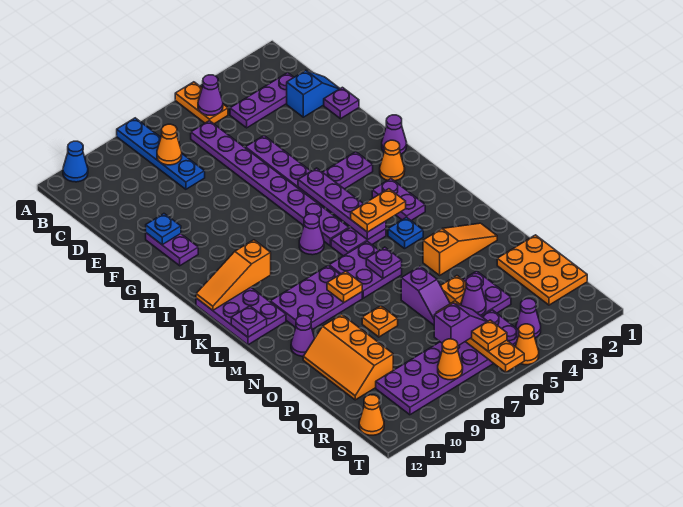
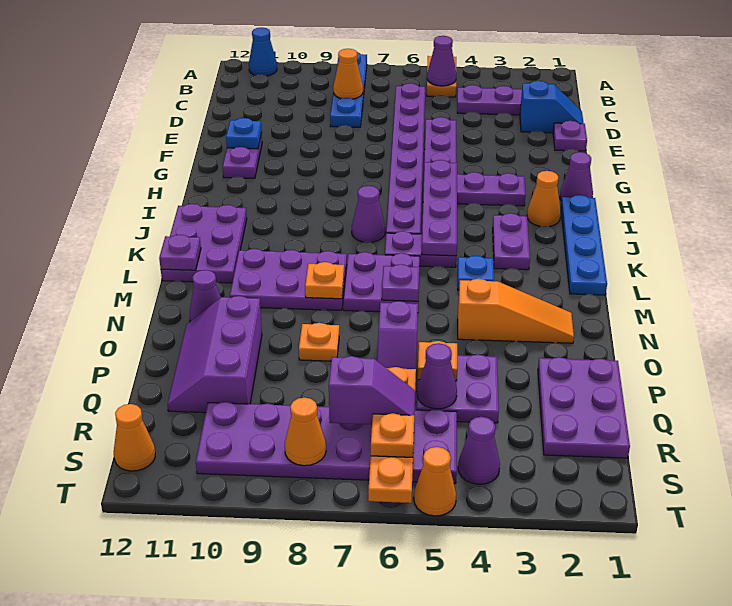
none -> blue 1x4 plate [561,195,607,295]
orange 1x3 slope [196,240,271,310] -> none
orange 1x2 plate [351,189,406,232] -> none
orange 2x3 slope [303,314,393,400] -> purple 2x3 slope [167,296,262,413]
orange 2x3 plate [497,235,587,305] -> purple 2x3 plate [538,357,630,458]

